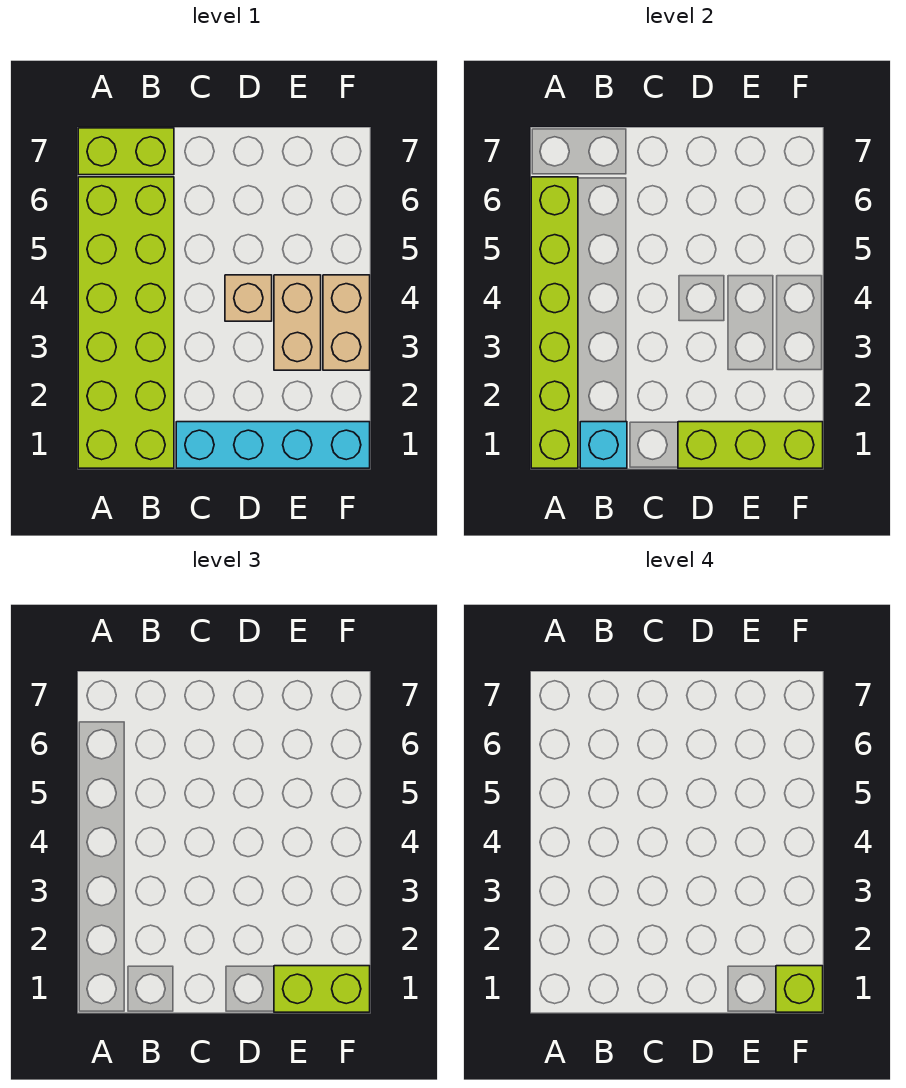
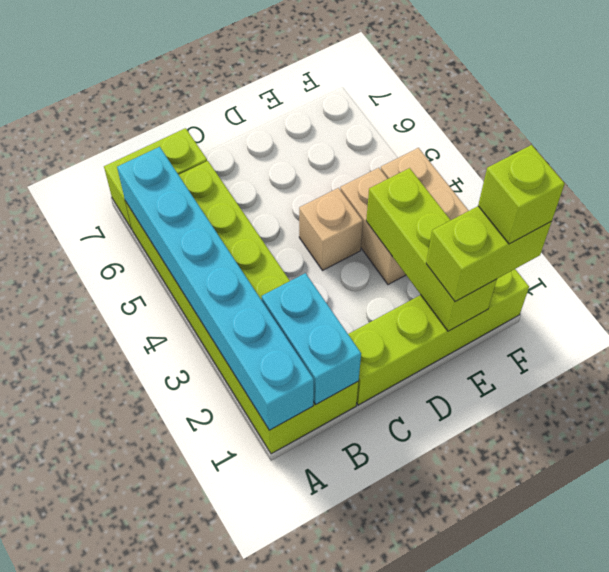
lime 1x6 brick [531,177,578,468] -> cyan 1x6 brick [117,147,314,430]
cyan 1x1 brick [580,422,627,468] -> cyan 1x2 brick [262,273,361,404]
cyan 1x4 brick [176,422,370,468] -> lime 1x4 brick [348,269,529,405]
lime 1x3 brick [678,422,823,468] -> lime 1x3 brick turned to [366,168,497,331]

